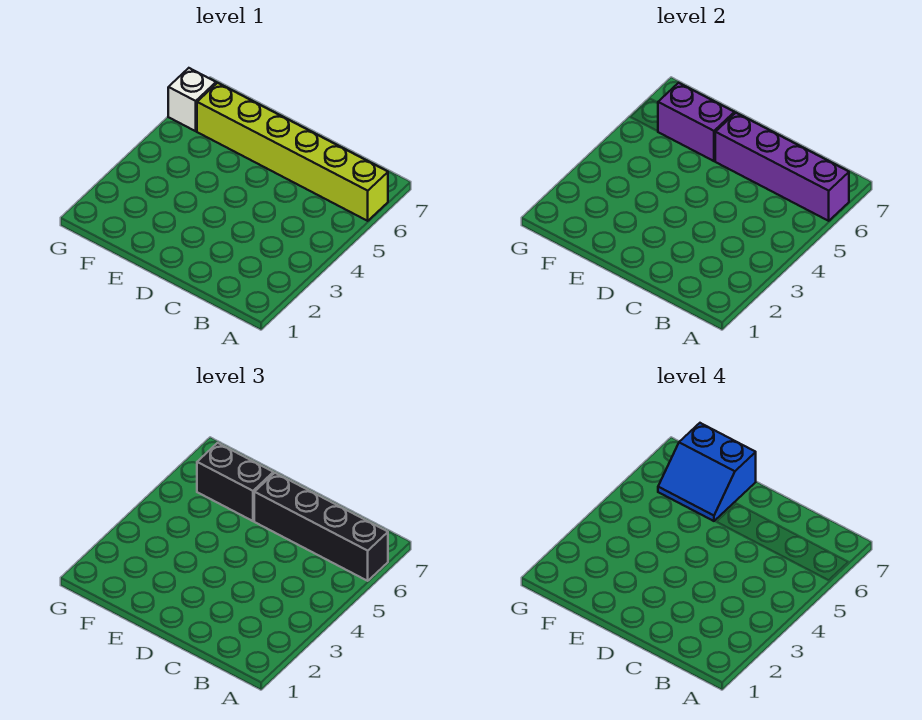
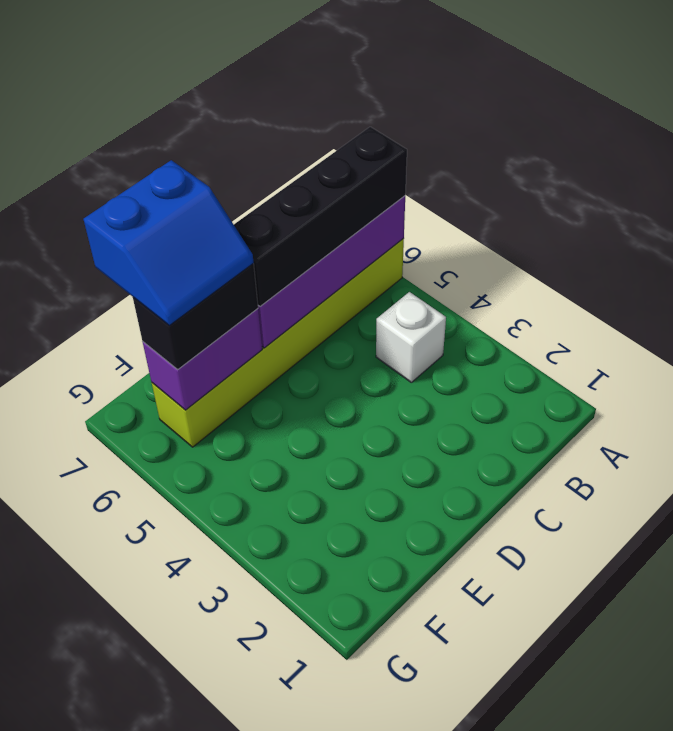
white 1x1 brick [168,68,216,131] -> white 1x1 brick moved to [376,292,446,382]

